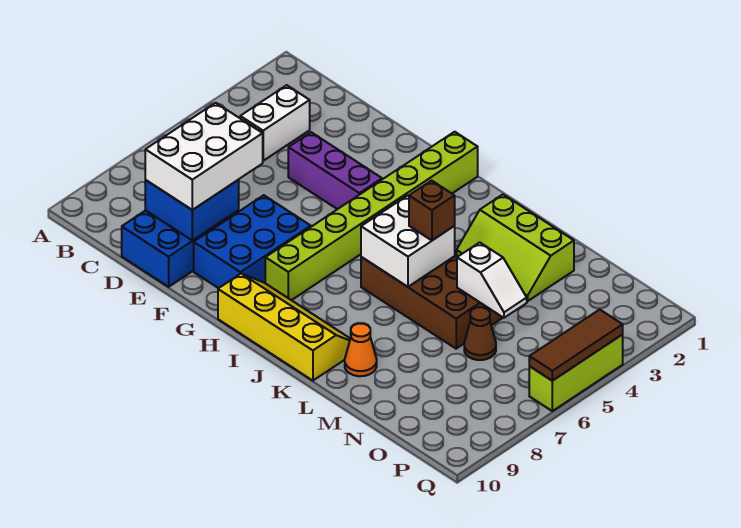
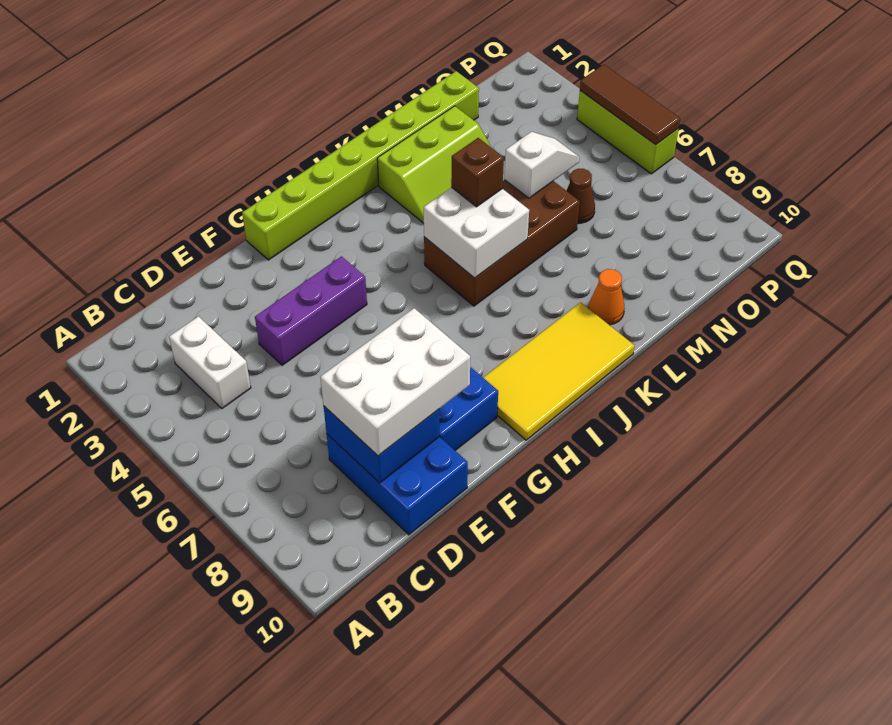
white 2x3 brick [145,103,263,210] -> white 2x3 brick turned to [320,308,470,456]
lime 1x8 brick [265,132,478,300] -> lime 1x8 brick turned to [242,71,479,260]
yellow 2x4 slope [218,274,350,381] -> yellow 2x4 tile [483,302,634,440]

